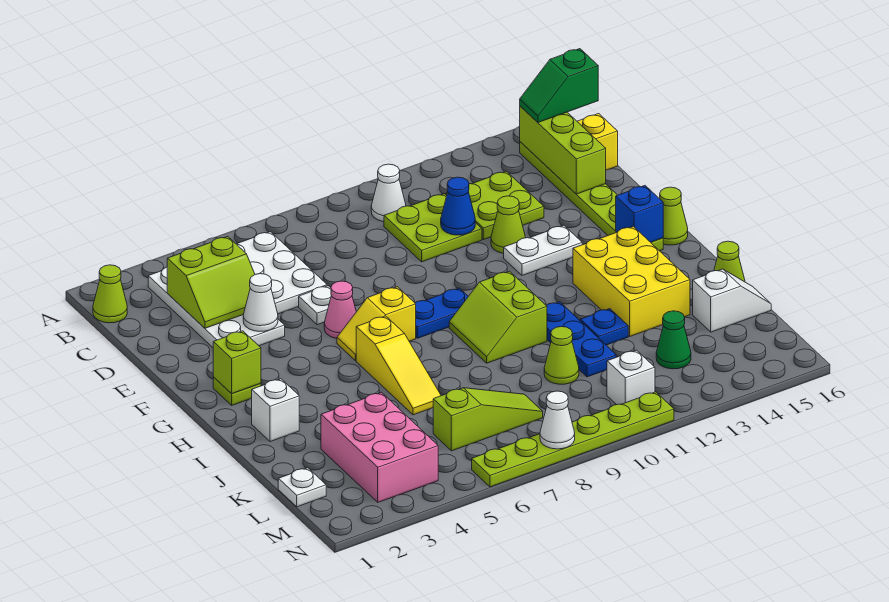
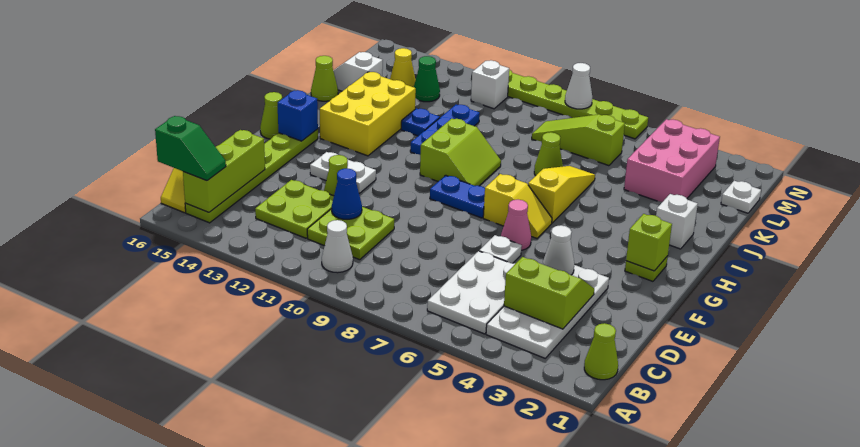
lime 1x1 cone [544,327,579,384] -> lime 1x1 cone moved to [534,132,563,176]
none -> yellow 1x1 cone [390,48,416,87]

